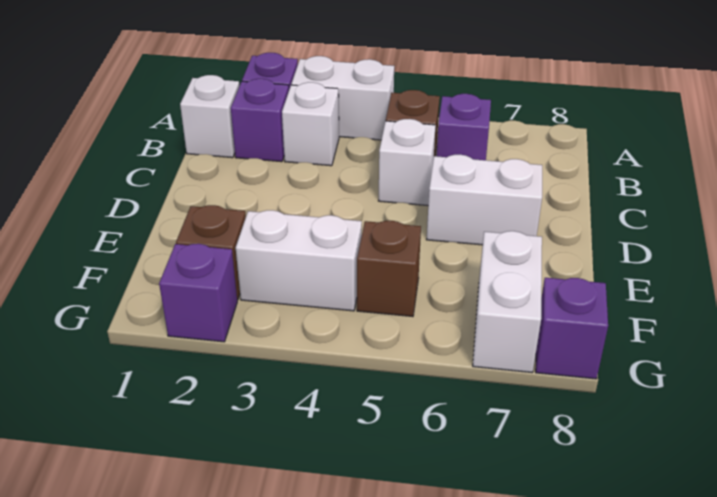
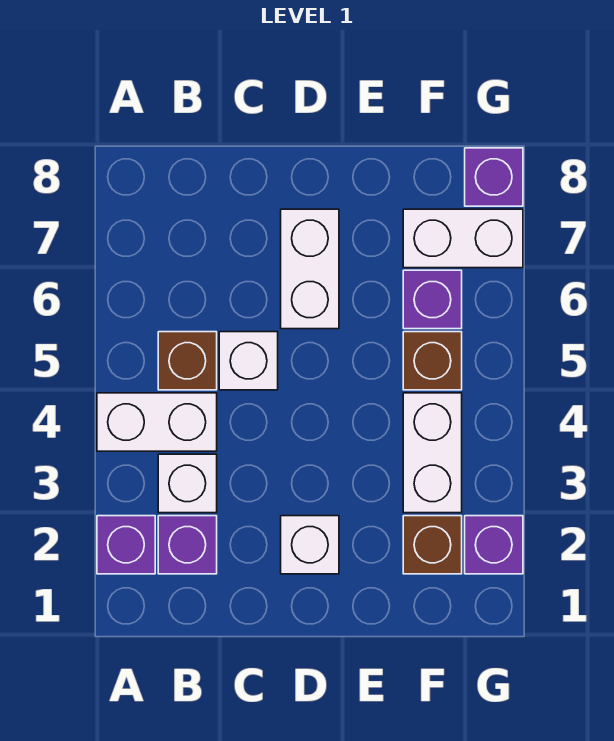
white 1x2 brick [291,56,394,140] -> white 1x2 brick turned to [97,393,217,451]
white 1x1 brick [180,75,239,158] -> white 1x1 brick moved to [281,516,339,574]
purple 1x1 brick [436,94,491,160] -> purple 1x1 brick moved to [403,270,462,329]

